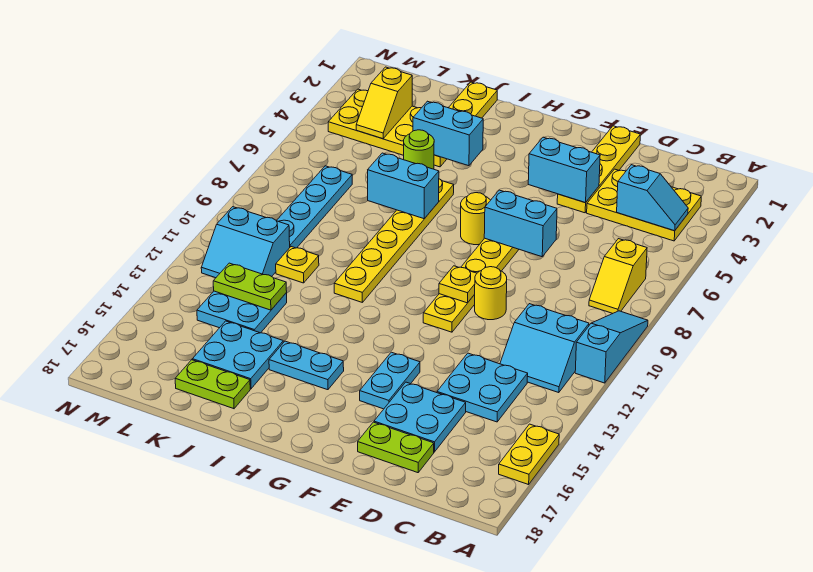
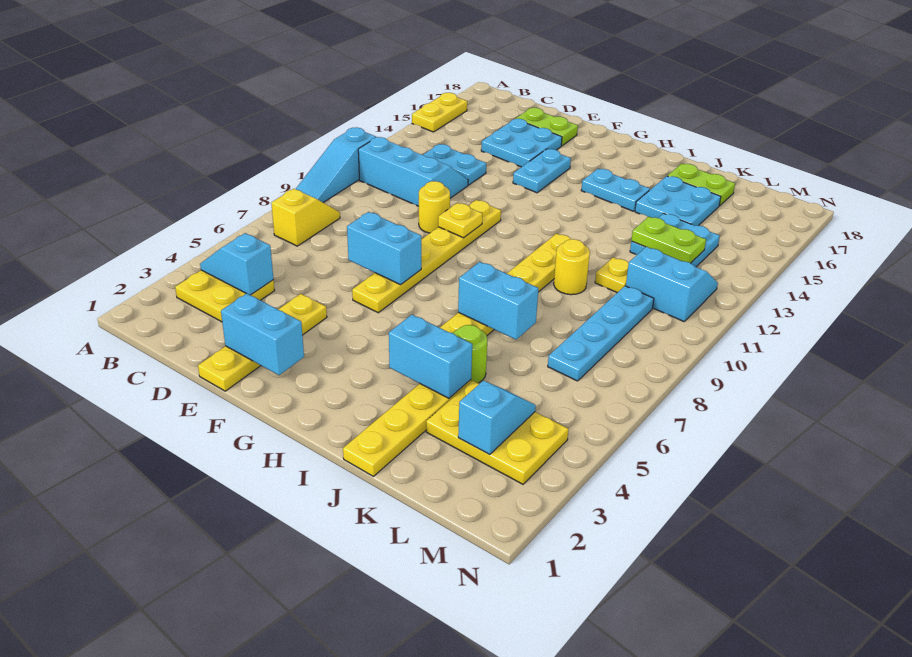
yellow 2x3 plate [587,169,701,241] -> yellow 2x2 plate [175,270,275,322]
cyan 2x2 slope [500,304,589,393] -> cyan 2x3 slope [358,137,468,206]
cyan 2x2 plate [437,353,528,422] -> cyan 1x2 plate [423,144,486,185]
cyan 1x2 brick [528,137,600,203] -> cyan 1x2 brick moved to [221,293,304,375]
yellow 1x1 round brick [461,193,490,245] -> yellow 1x1 round brick moved to [554,239,590,295]
yellow 1x2 slope [356,67,412,139] -> cyan 1x2 slope [458,381,536,455]

